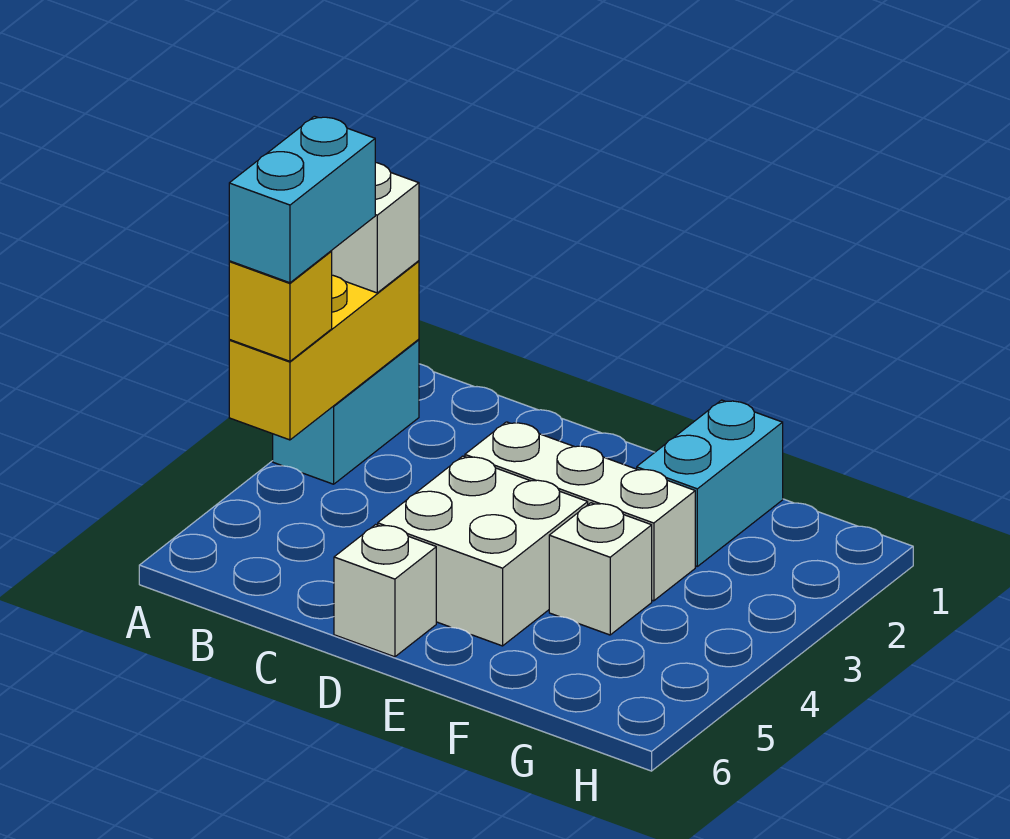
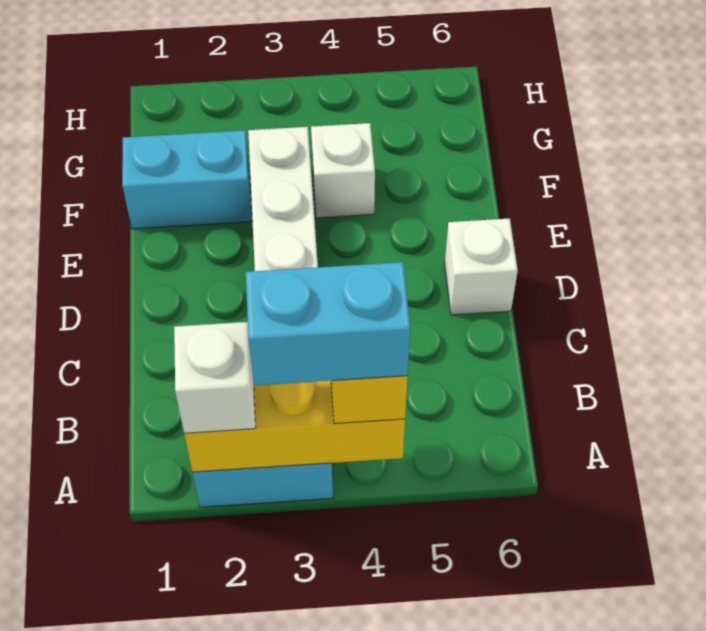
white 2x2 brick [378,456,588,646] -> none

